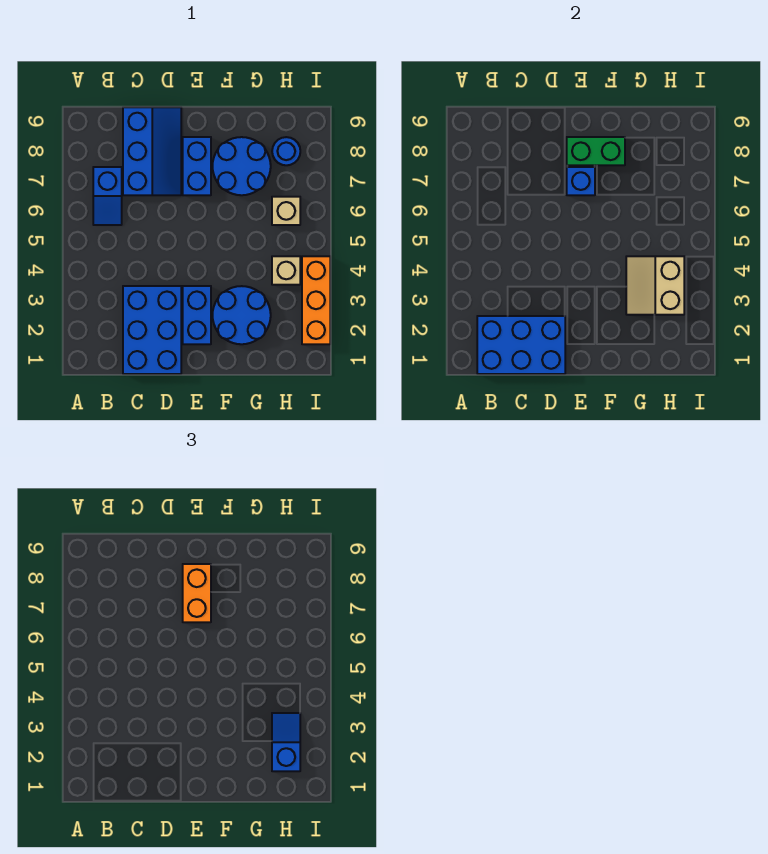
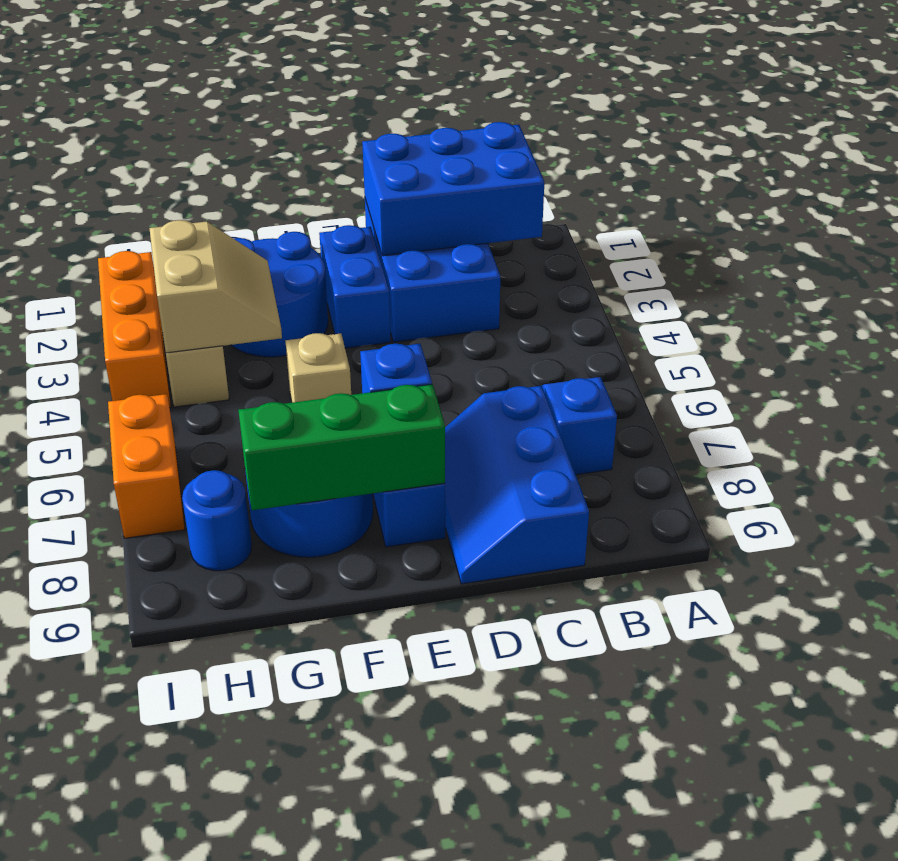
orange 1x2 brick [183,564,211,622] -> orange 1x2 brick moved to [108,394,185,538]
green 1x2 brick [567,137,625,165] -> green 1x3 brick [238,384,445,510]
blue 1x2 slope [272,713,300,771] -> none
tan 1x1 brick [272,197,300,225] -> tan 1x1 brick moved to [286,333,351,403]

